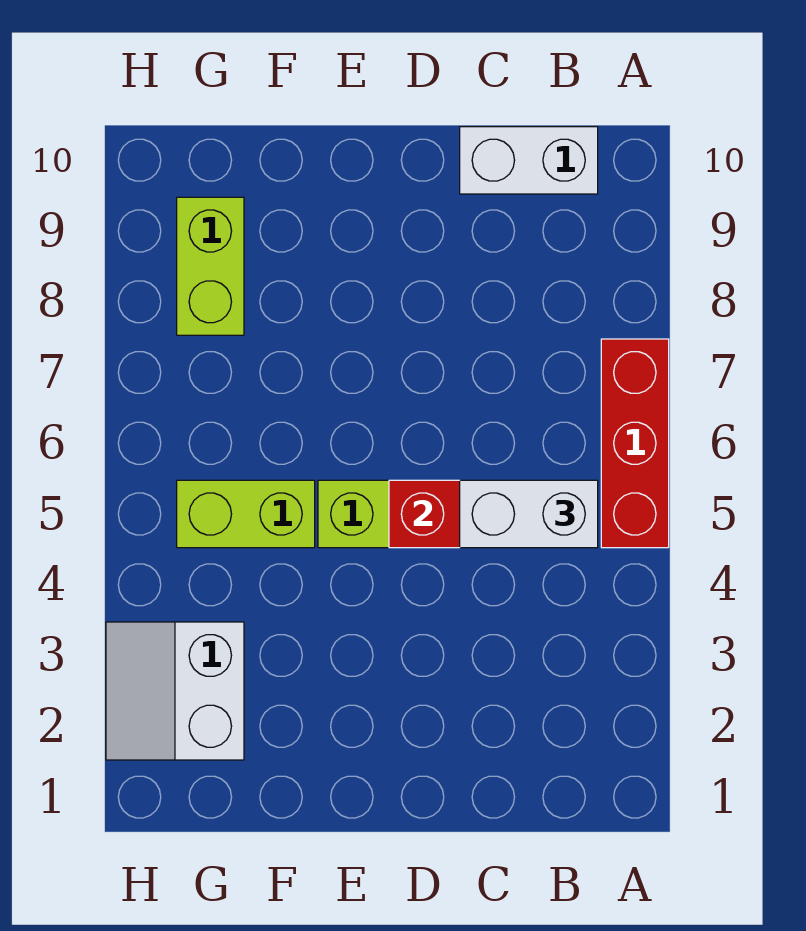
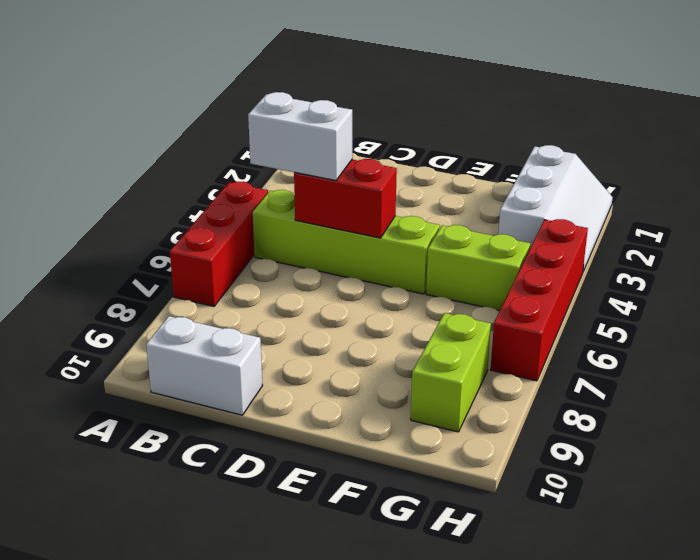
white 2x2 slope [106,622,244,760] -> white 2x3 slope [498,145,613,271]
none -> red 1x4 brick [491,219,588,381]

